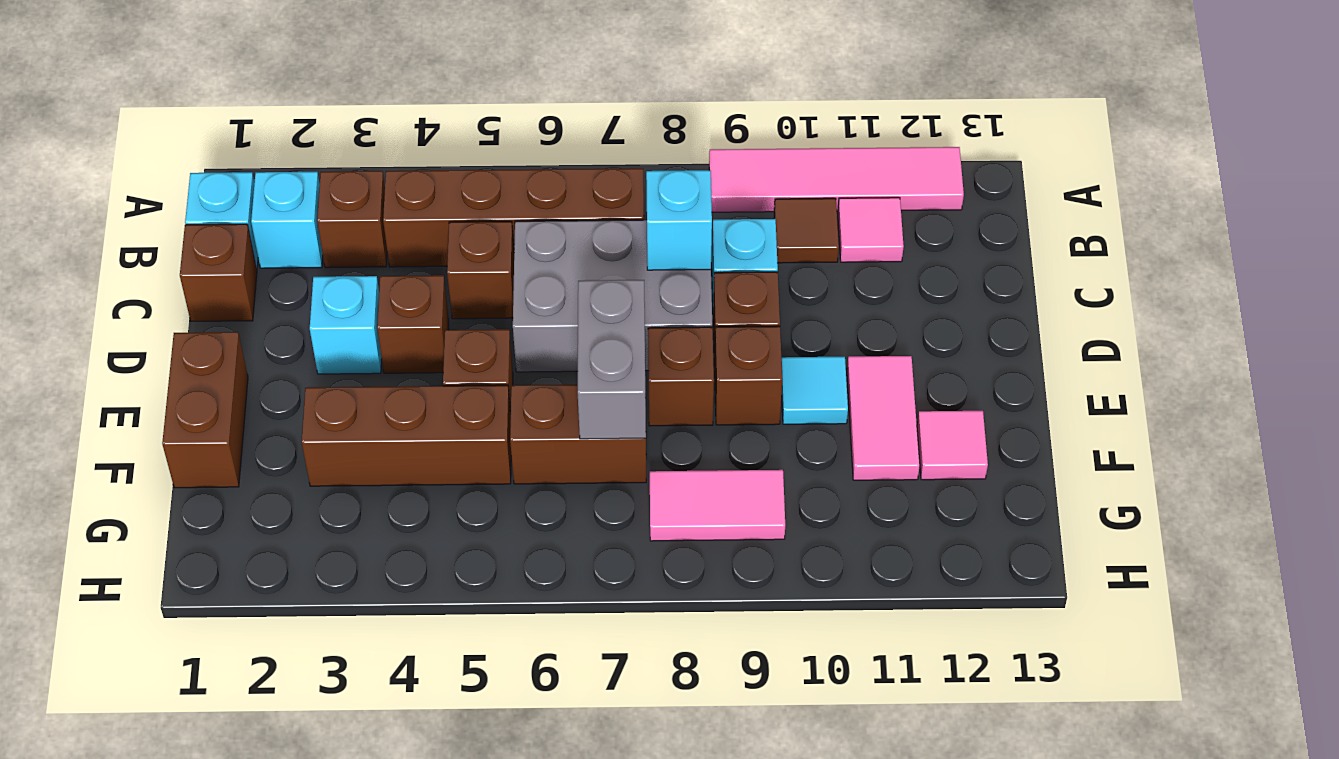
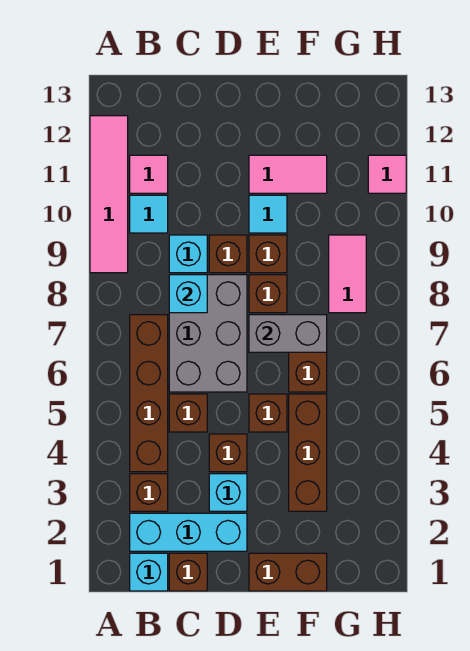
cyan 1x1 brick [251,172,323,268] -> cyan 1x3 brick [130,513,247,551]
brown 1x1 tile [774,198,839,263] -> cyan 1x1 tile [130,195,168,233]
pink 1x1 tile [917,411,988,480] -> pink 1x1 tile moved to [368,155,406,193]

